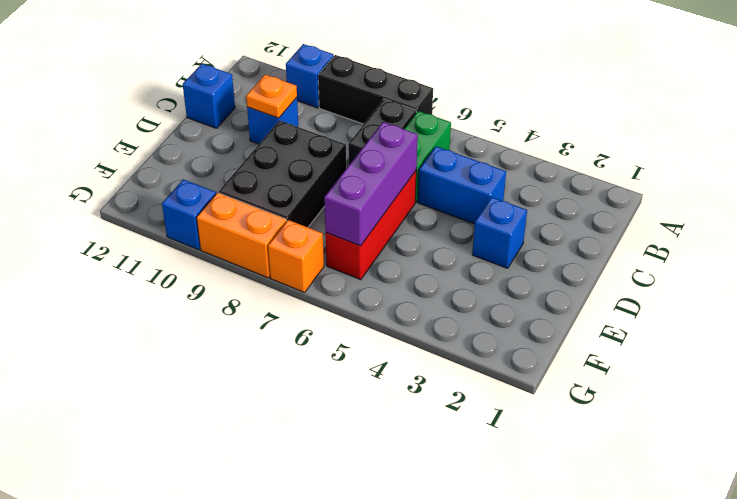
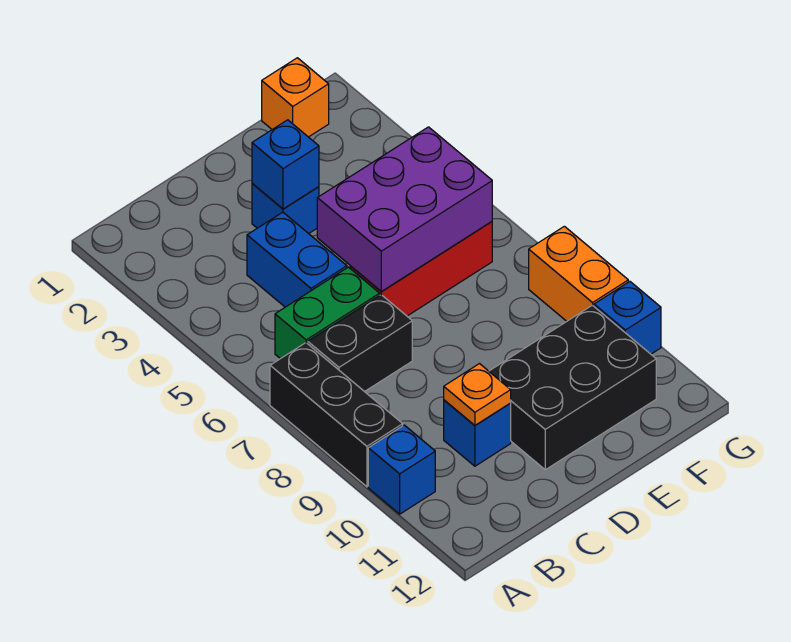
blue 1x1 brick [183,64,235,128] -> blue 1x1 brick moved to [252,120,319,209]
purple 1x3 brick [324,122,418,246] -> purple 2x3 brick [317,127,492,291]
black 2x3 brick [219,120,346,227] -> black 2x3 brick moved to [489,305,656,470]
orange 1x1 brick [268,220,324,292] -> orange 1x1 brick moved to [262,58,329,137]

